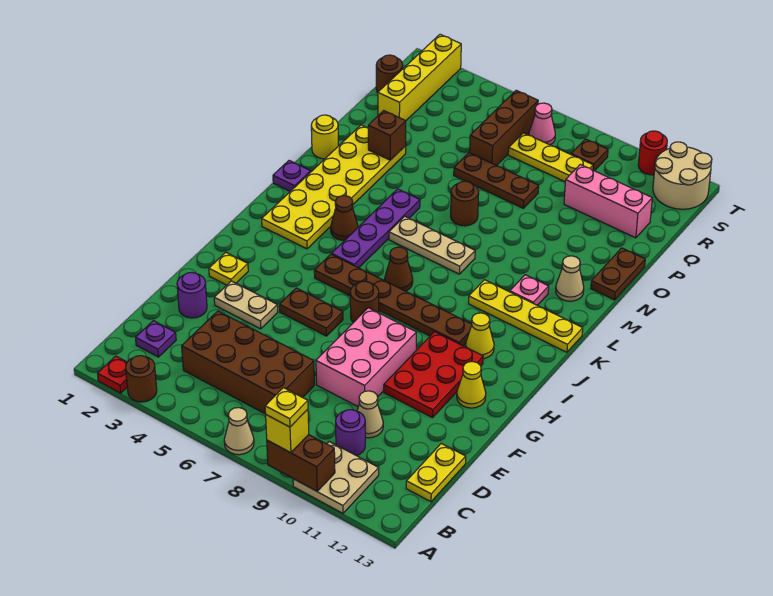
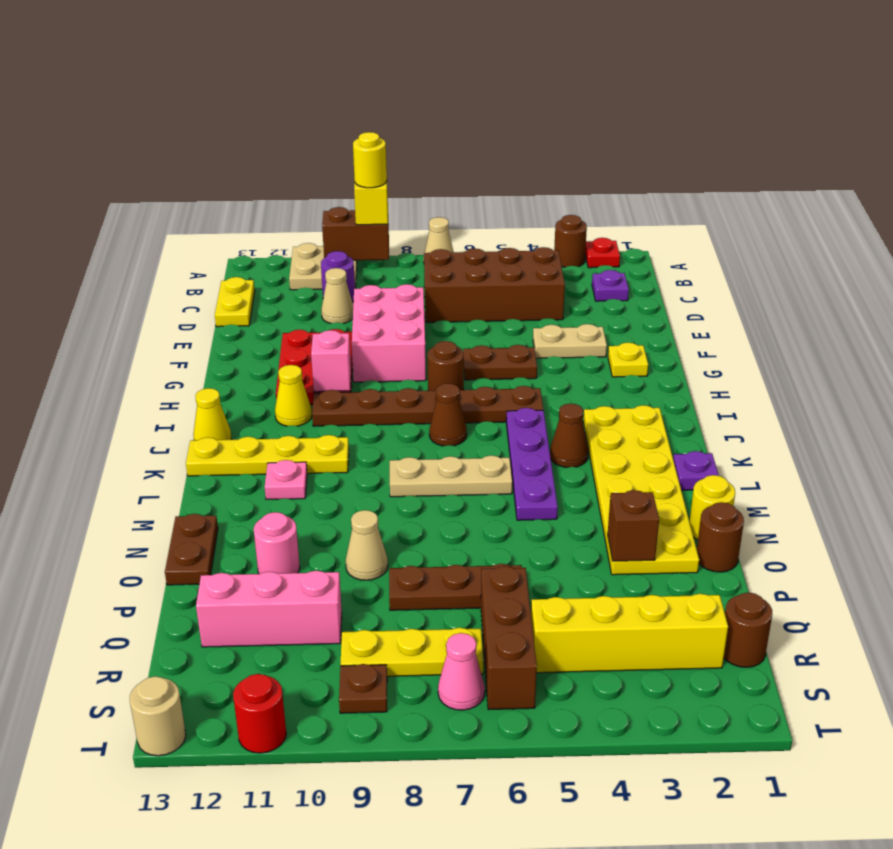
yellow 1x1 plate [265,388,308,427] -> yellow 1x1 round brick [353,132,387,188]
purple 1x1 round brick [177,273,207,318] -> none
yellow 1x1 cone [457,362,486,408] -> yellow 1x1 cone moved to [193,388,232,440]
none -> pink 1x1 brick [311,330,351,392]
tan 1x1 cone [556,256,584,301] -> tan 1x1 cone moved to [346,510,388,580]
brown 1x1 round brick [451,181,479,226] -> brown 1x1 round brick moved to [697,502,744,572]
none -> pink 1x1 round brick [254,512,300,574]
yellow 1x4 brick [378,34,461,121] -> yellow 1x4 brick turned to [531,594,728,673]
tan 2x2 round brick [653,142,712,209] -> tan 1x1 round brick [130,676,186,756]

